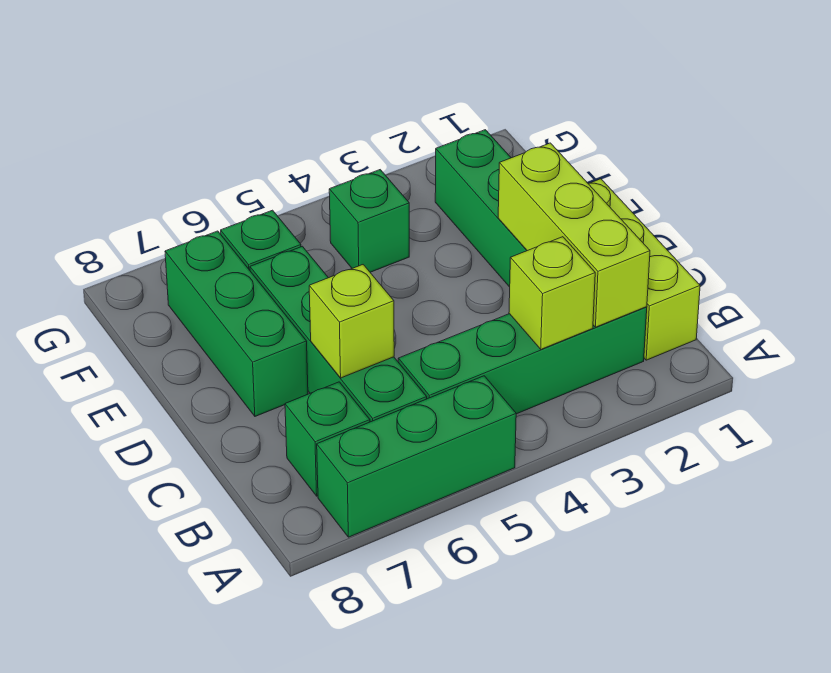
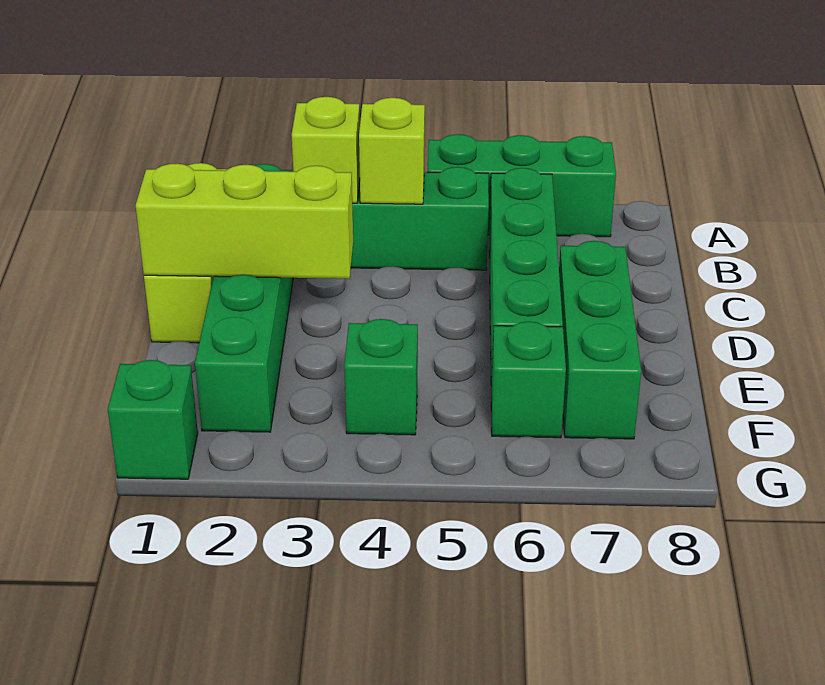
lime 1x3 brick [498,143,650,327] -> lime 1x3 brick turned to [136,164,353,279]
green 1x1 brick [285,382,370,496] -> green 1x1 brick moved to [108,360,198,479]
lime 1x1 brick [309,265,394,378] -> lime 1x1 brick moved to [359,98,425,204]

